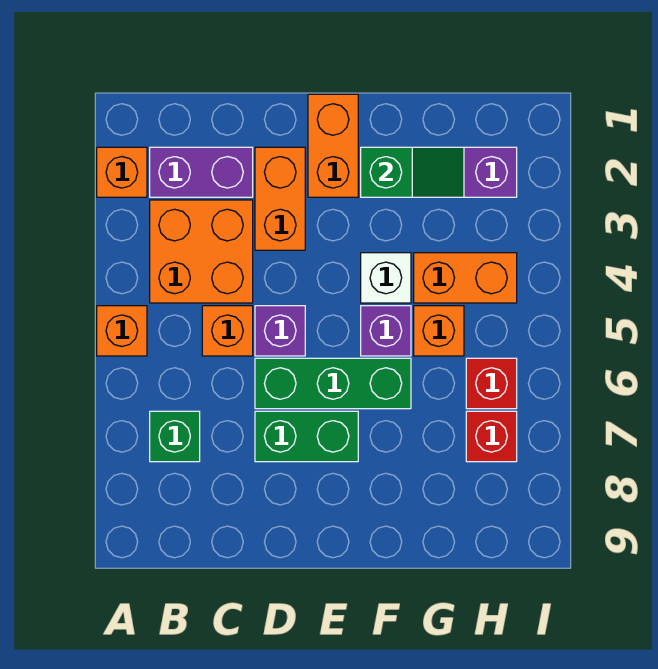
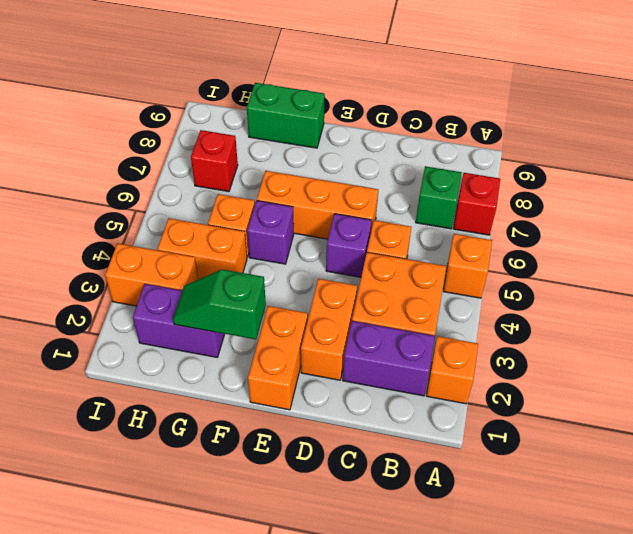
green 1x3 brick [255,358,411,409] -> orange 1x3 brick [257,171,378,239]
green 1x2 brick [255,411,358,462] -> green 1x2 brick moved to [247,83,325,148]
white 1x1 brick [361,253,411,303] -> none
none -> orange 1x2 brick [105,244,198,306]
red 1x1 brick [466,358,517,409] -> red 1x1 brick moved to [454,173,500,235]

